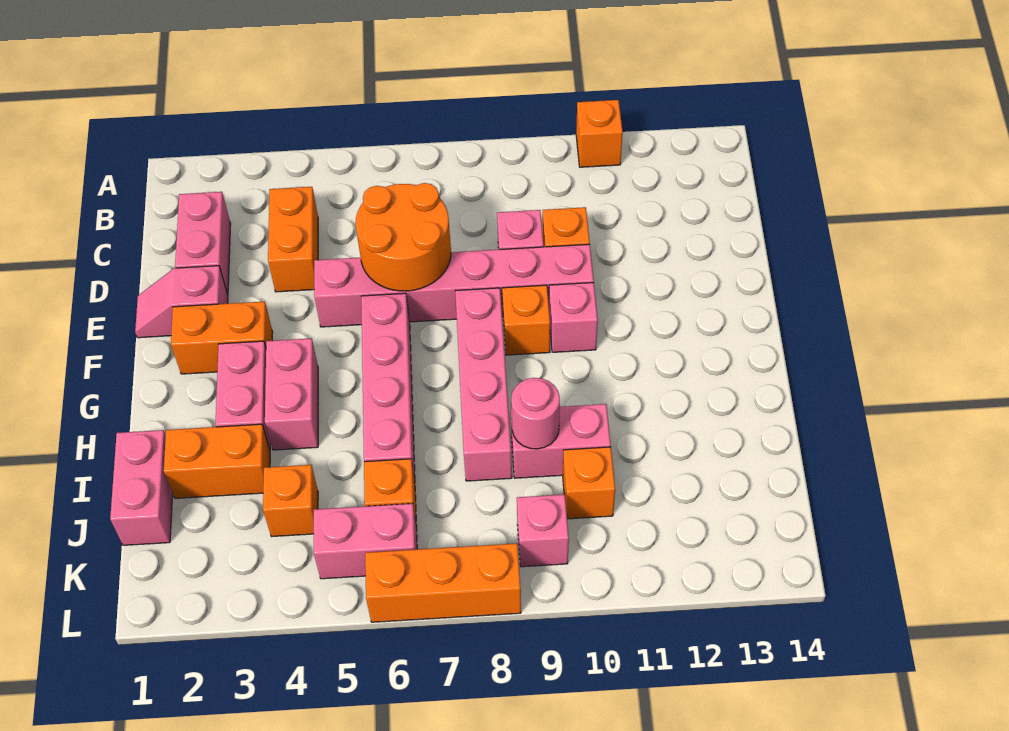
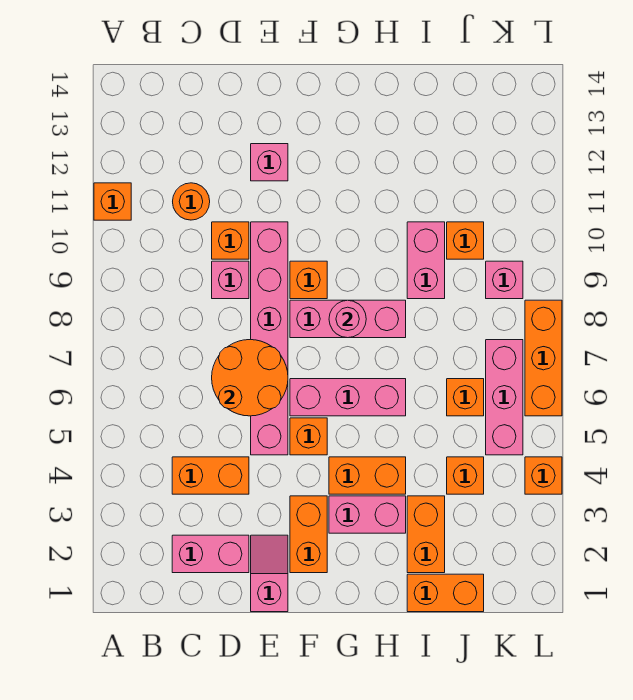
none -> orange 1x1 round brick [173,183,210,220]
pink 1x2 slope [135,266,228,338] -> pink 1x2 slope turned to [251,535,288,612]
none -> orange 1x1 brick [290,418,327,455]
pink 1x4 brick [361,293,415,481] -> pink 1x3 brick [290,379,406,416]
pink 1x4 brick [455,288,512,481] -> pink 1x3 brick [290,300,406,338]
pink 1x1 brick [549,283,598,352] -> pink 1x1 brick moved to [251,144,288,181]
pink 1x2 brick [265,338,318,450] -> orange 1x2 brick [329,457,406,494]
pink 1x2 brick [110,430,173,545] -> orange 1x2 brick [407,574,484,612]
pink 1x1 round brick [511,378,560,449] -> pink 1x1 round brick moved to [329,300,366,338]
pink 1x2 brick [314,504,417,579] -> pink 1x3 brick [486,340,523,455]
none -> orange 1x1 brick [525,457,562,494]

